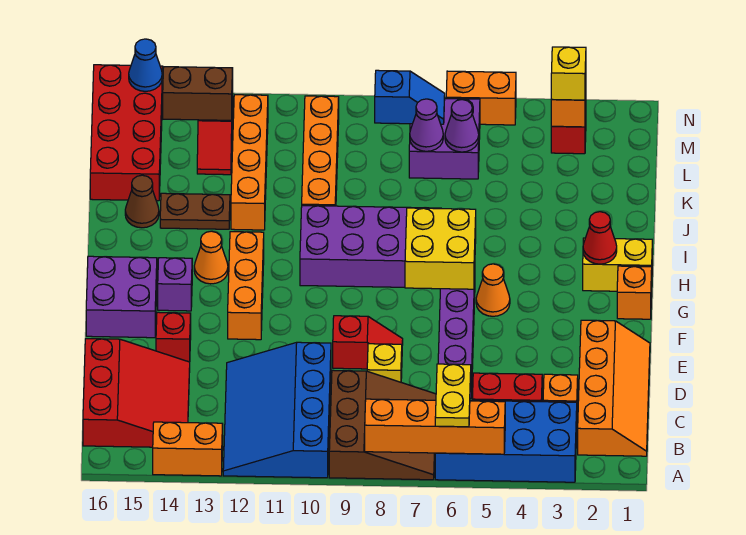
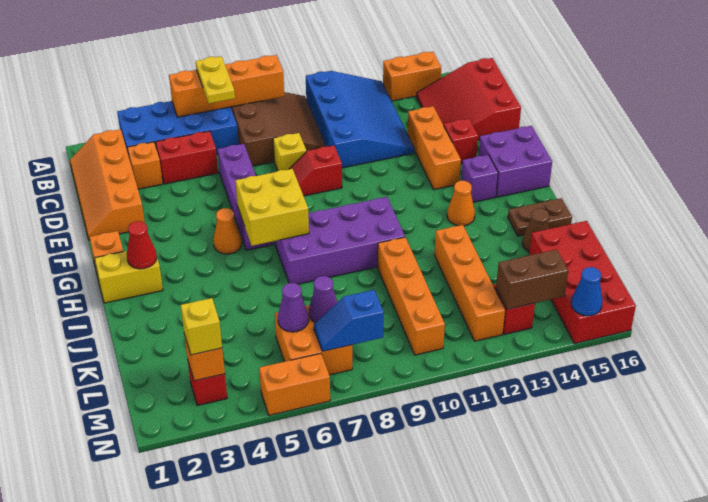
brown 3x3 slope [329,370,436,480] -> brown 3x3 slope turned to [231,92,326,166]
orange 1x3 brick [228,232,264,340] -> orange 1x3 brick moved to [408,106,461,190]
brown 1x2 plate [160,193,230,229] -> brown 1x2 plate moved to [508,198,572,236]
purple 2x2 brick [409,99,480,179] -> orange 2x2 brick [275,305,352,375]

